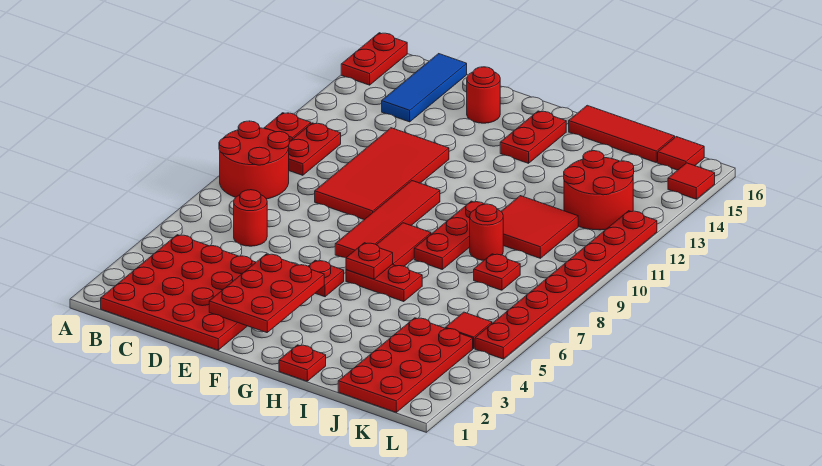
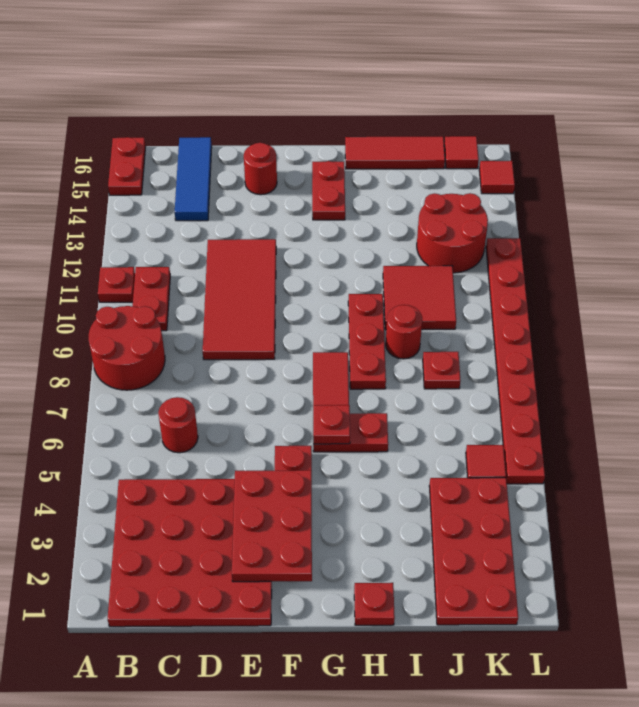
red 1x4 tile [335,181,440,258] -> none

